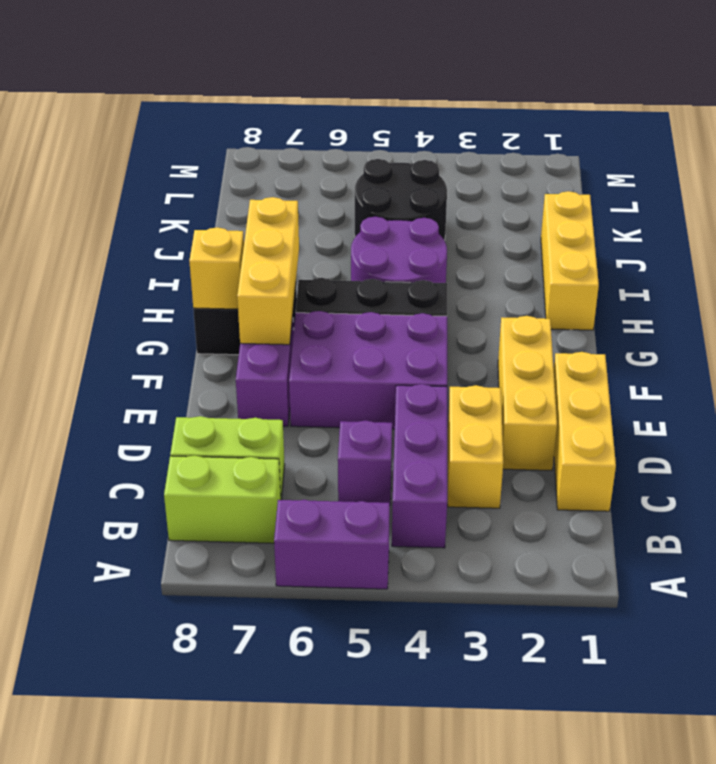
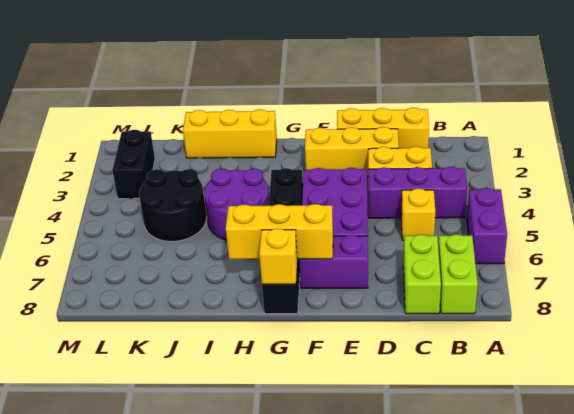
purple 1x1 brick [338,420,392,503] -> yellow 1x1 brick [401,189,435,240]
none -> black 1x2 brick [112,130,155,199]

